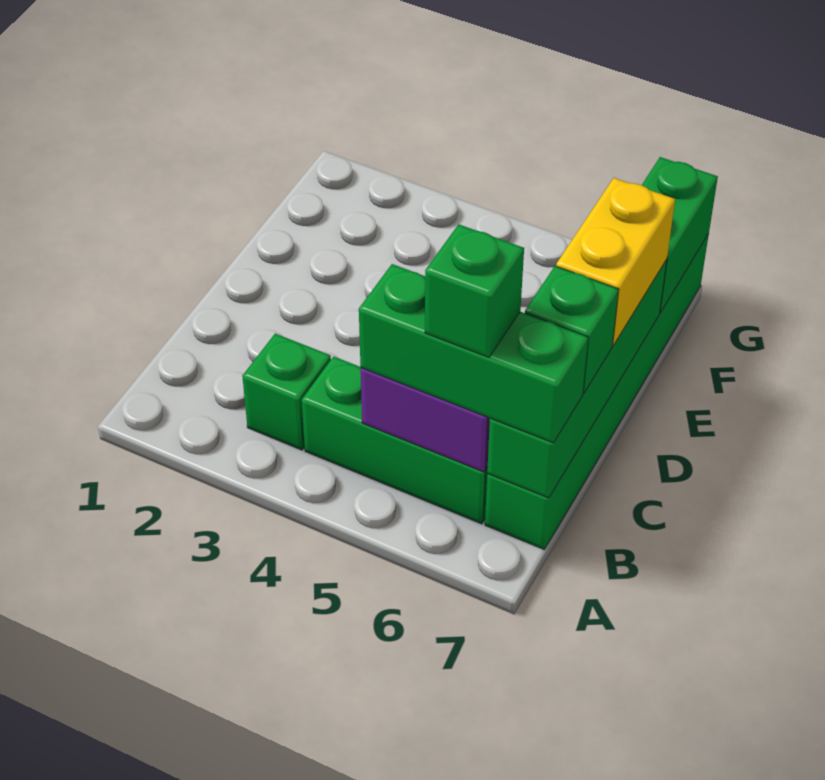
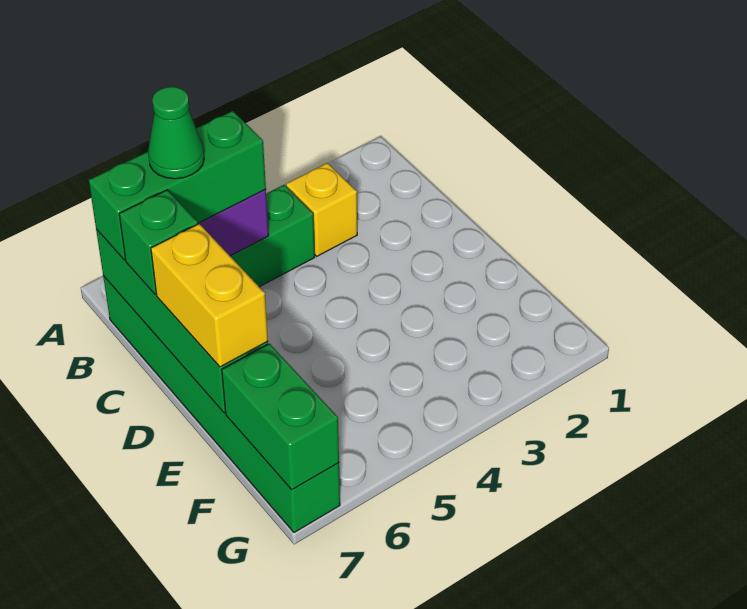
green 1x1 brick [242,334,331,450] -> yellow 1x1 brick [286,163,357,256]
green 1x1 brick [425,224,524,357] -> green 1x1 cone [148,87,204,179]

